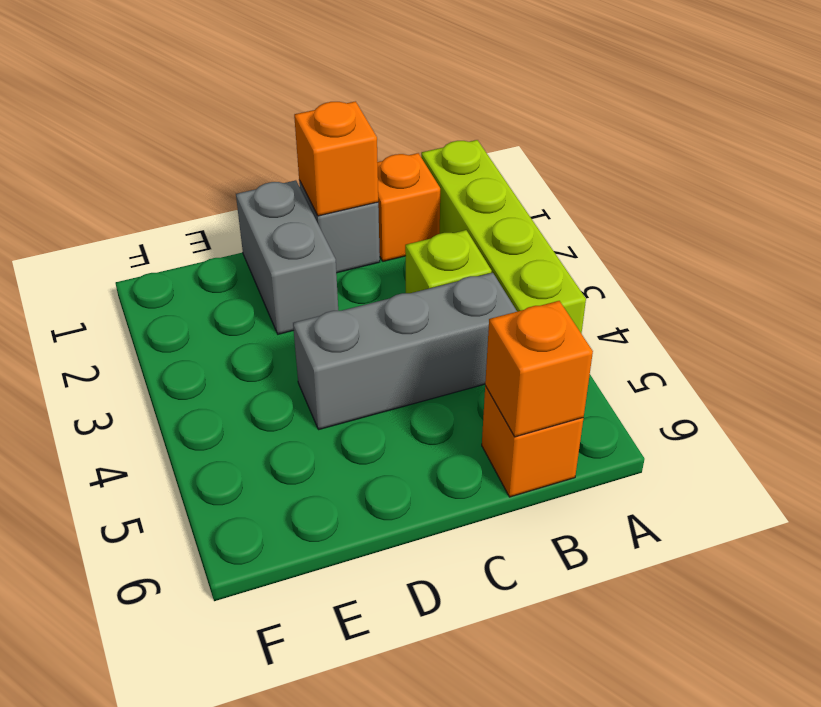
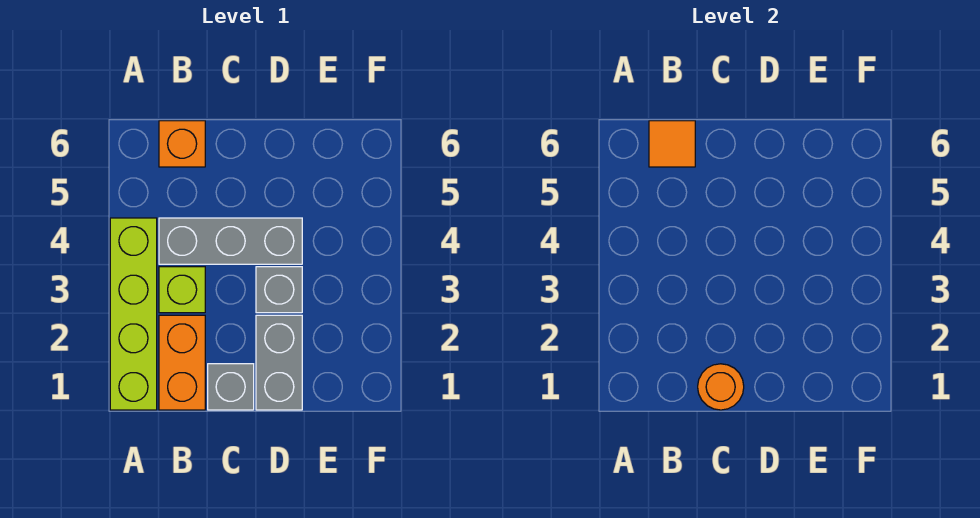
orange 1x1 brick [377,153,440,261] -> orange 1x2 brick [159,315,205,410]
orange 1x1 brick [485,301,593,437] -> orange 1x1 tile [649,121,695,167]
orange 1x1 brick [294,101,378,216] -> orange 1x1 round brick [698,364,744,410]
none -> grey 1x1 brick [256,267,302,313]

